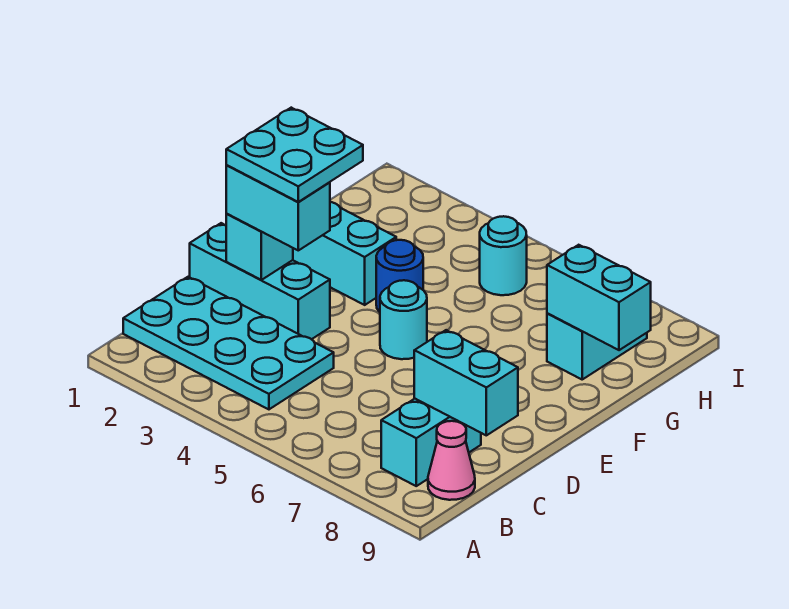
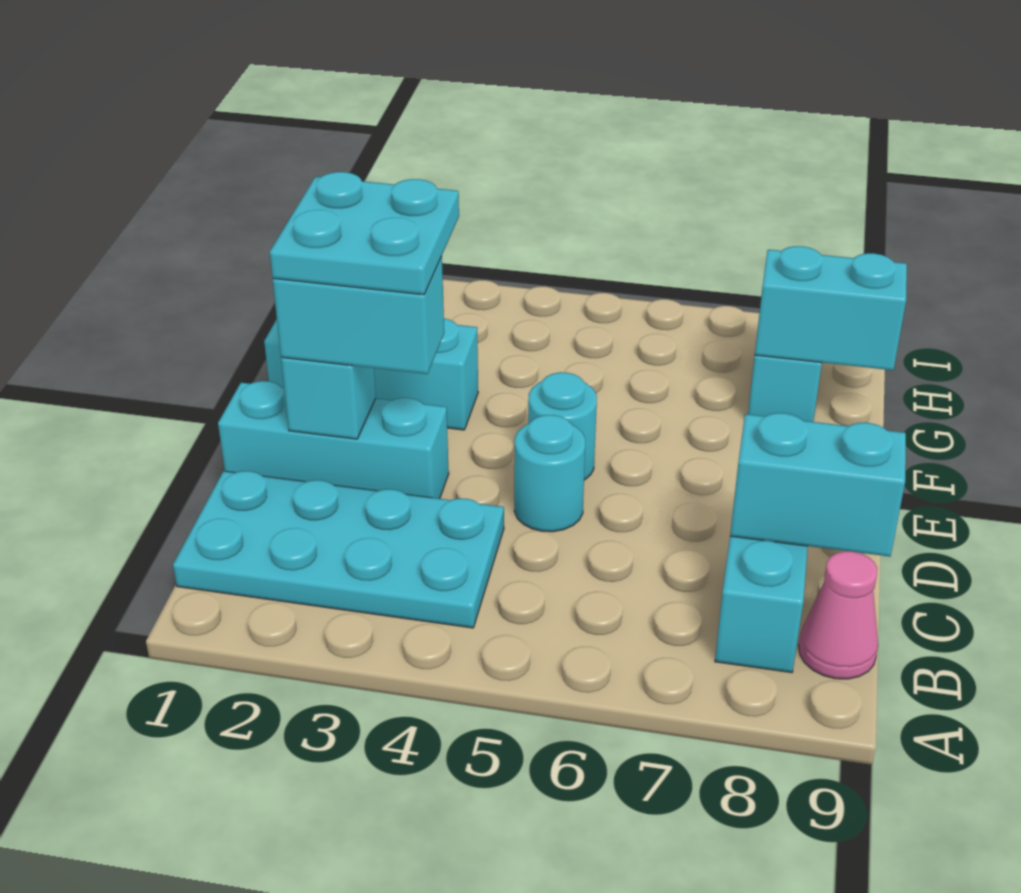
blue 1x1 round brick [376,240,423,312] -> none
cyan 1x1 round brick [480,216,527,295] -> cyan 1x1 round brick moved to [514,415,585,532]

